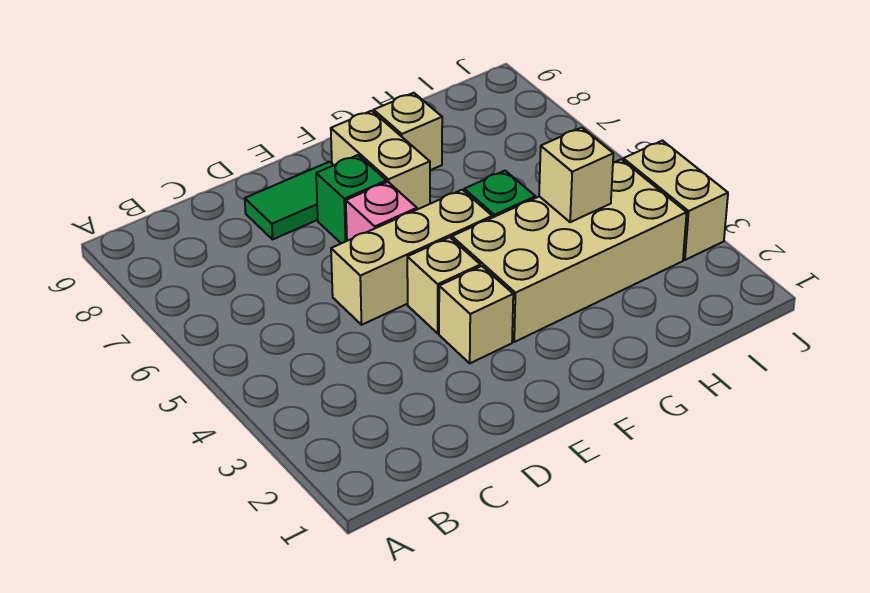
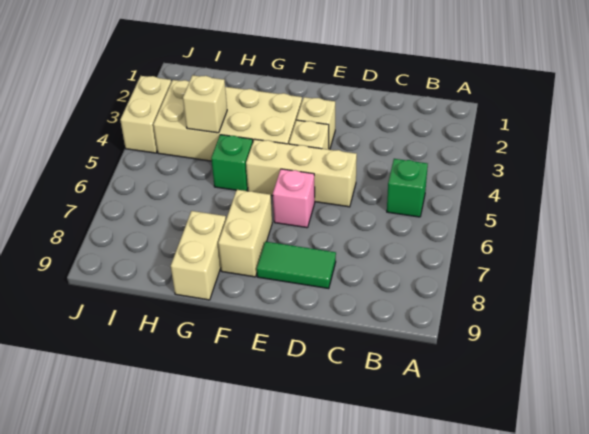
green 1x1 brick [316,155,386,243] -> green 1x1 brick moved to [387,159,428,217]
tan 1x1 brick [374,93,442,170] -> tan 1x2 brick [171,211,226,300]

